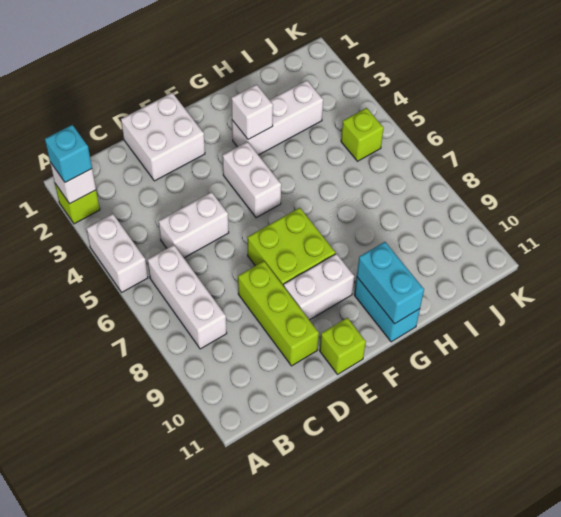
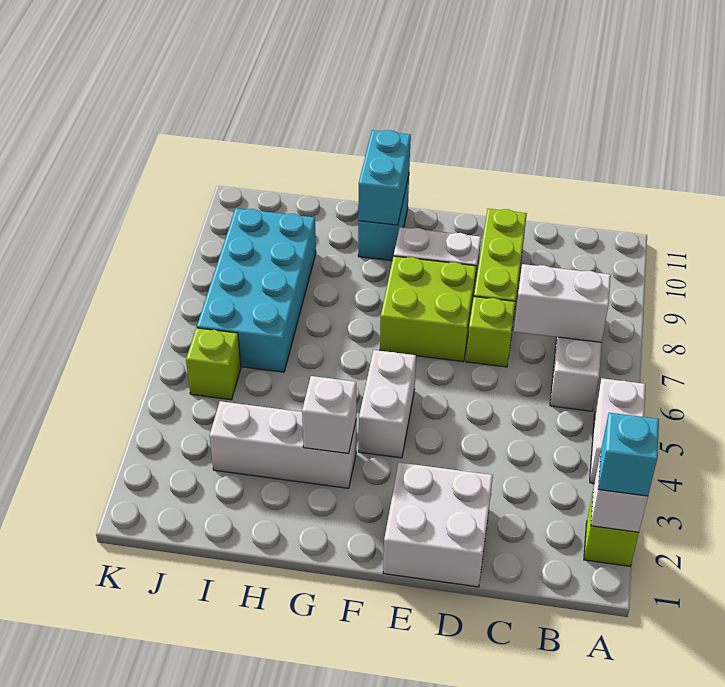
white 1x2 brick [159,192,229,258] -> white 1x2 brick moved to [514,264,611,342]
lime 1x1 brick [320,318,366,374] -> lime 1x1 brick moved to [466,297,515,367]
none -> cyan 2x4 brick [197,208,316,372]

